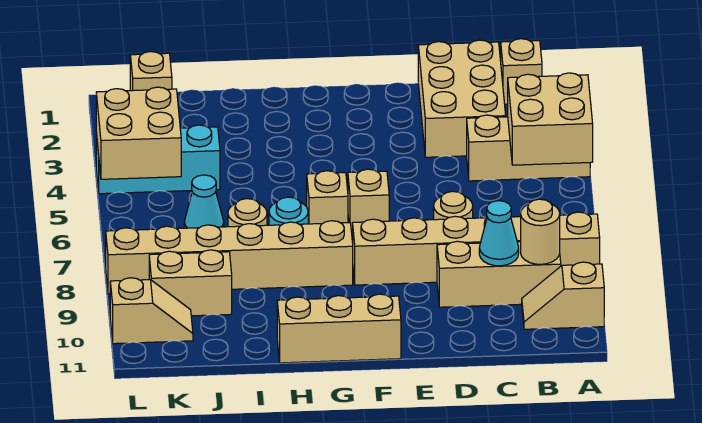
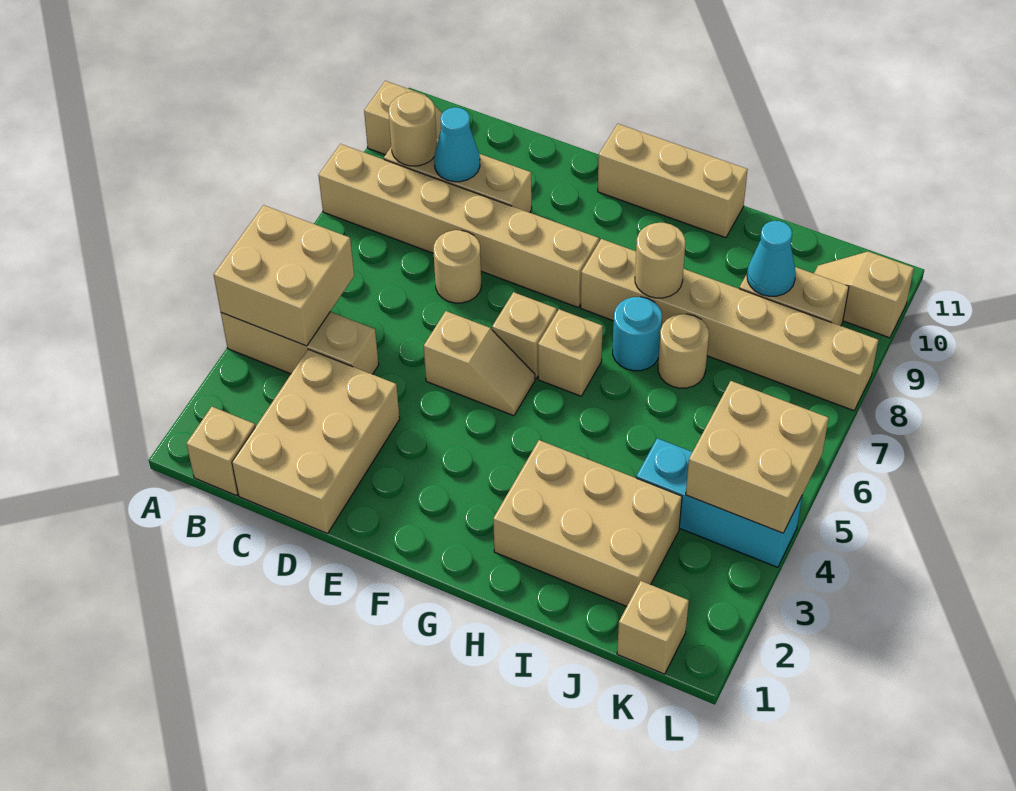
none -> tan 1x2 slope [424,311,535,416]
none -> tan 2x3 brick [493,440,682,606]
none -> tan 1x1 round brick [635,223,685,298]
cyan 1x1 cone [184,175,224,228] -> cyan 1x1 cone moved to [747,221,796,296]

